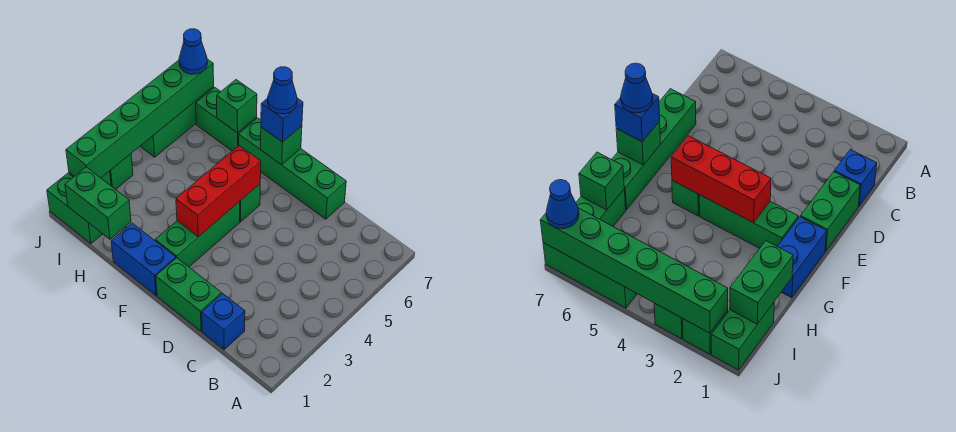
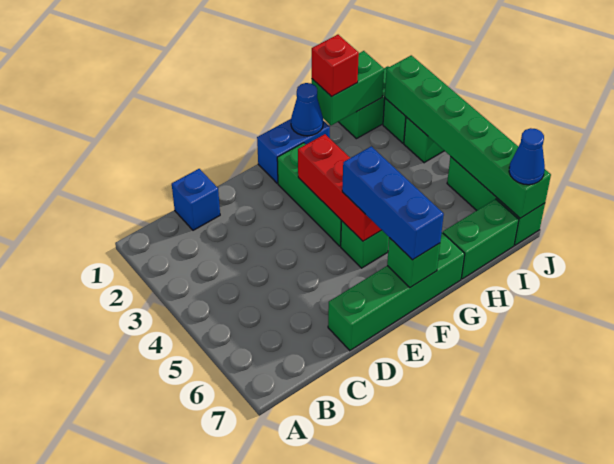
green 1x2 brick [156,258,221,331] -> none
blue 1x1 brick [261,98,303,142] -> blue 1x3 brick [342,146,444,260]
blue 1x1 cone [268,67,297,114] -> blue 1x1 cone moved to [291,83,323,136]
none -> red 1x1 brick [312,35,359,97]
green 1x1 brick [217,80,257,133] -> none

